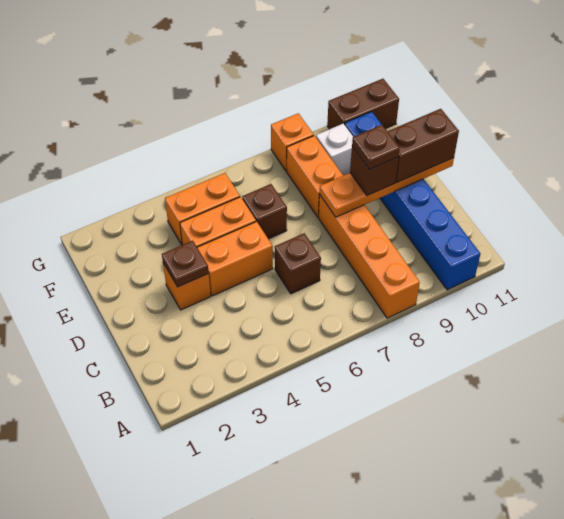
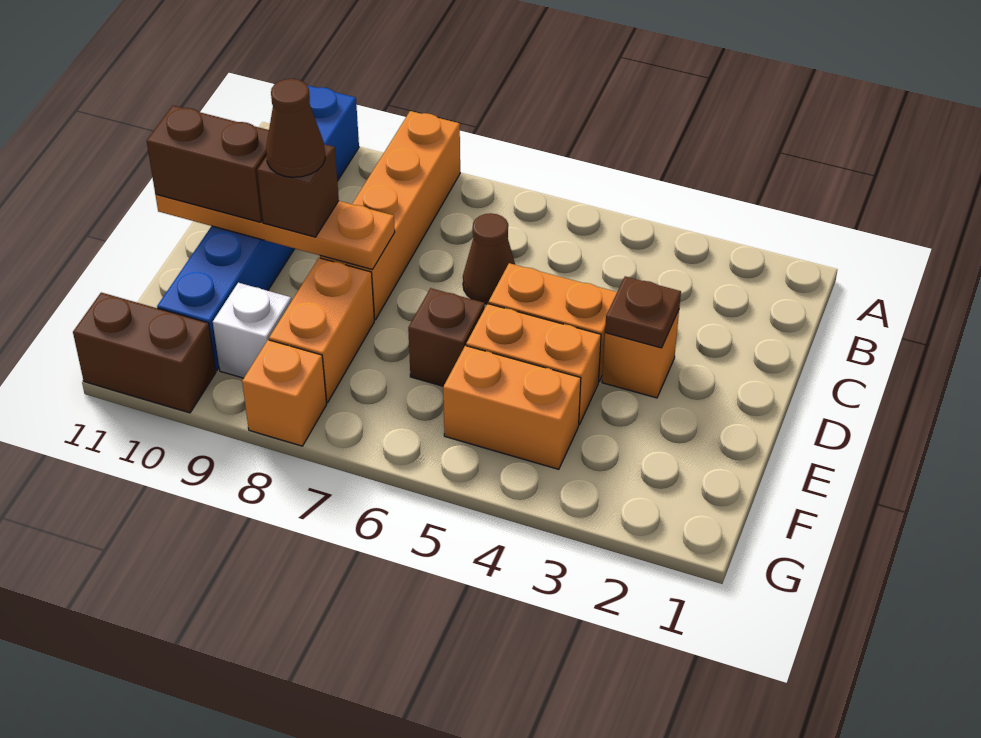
brown 1x1 brick [275,233,321,294] -> brown 1x1 cone [463,213,515,304]
brown 1x1 plate [352,125,400,169] -> brown 1x1 cone [266,79,325,177]

